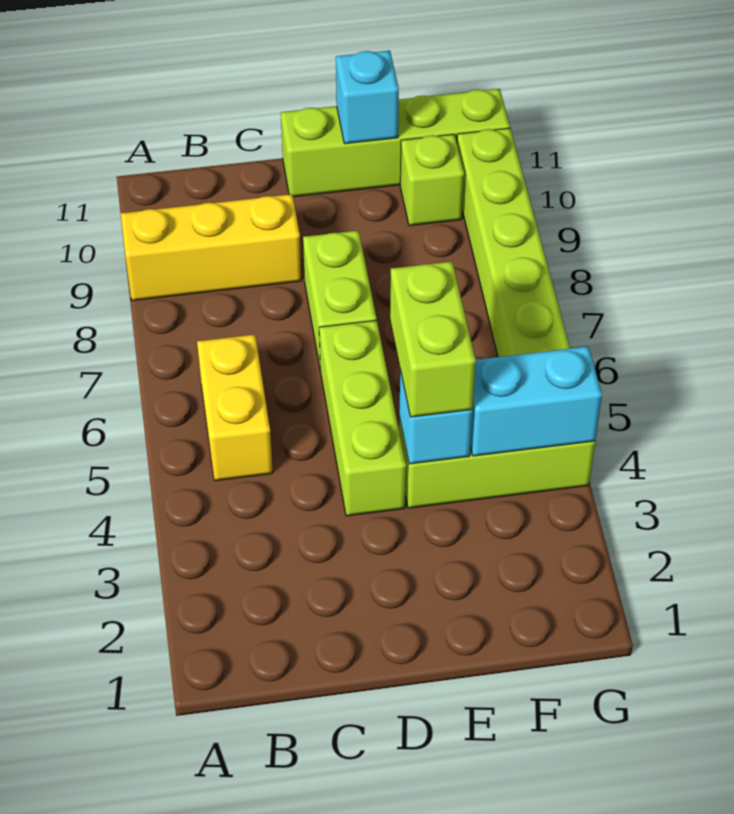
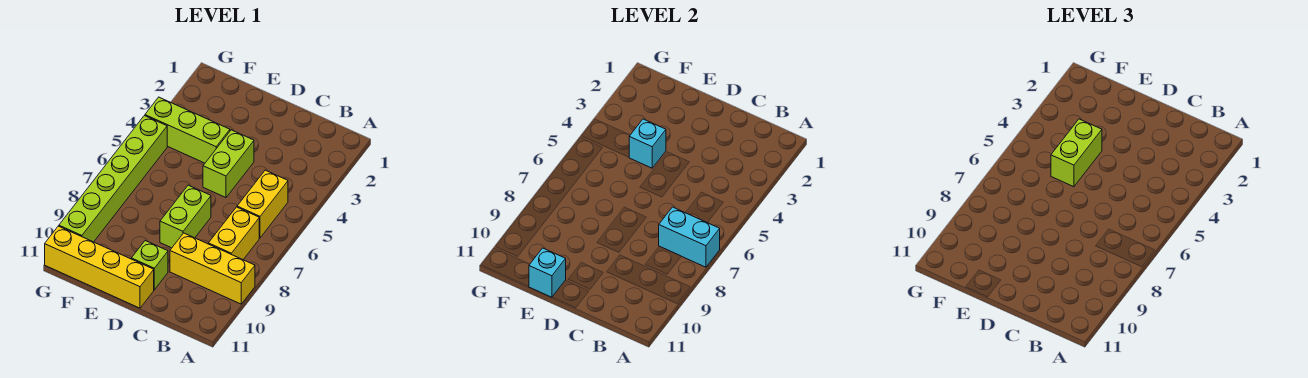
none -> yellow 1x2 brick [208,207,259,260]
lime 1x3 brick [319,320,406,516] -> lime 1x2 brick [203,130,254,198]
lime 1x4 brick [281,89,510,197] -> yellow 1x4 brick [45,226,154,308]
cyan 1x2 brick [470,346,602,456] -> cyan 1x2 brick moved to [659,207,720,267]
lime 1x1 brick [400,134,464,226] -> lime 1x1 brick moved to [131,241,168,290]

